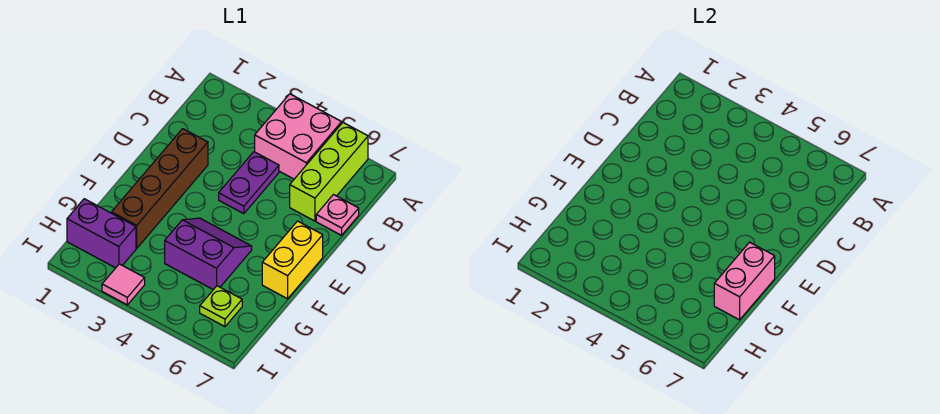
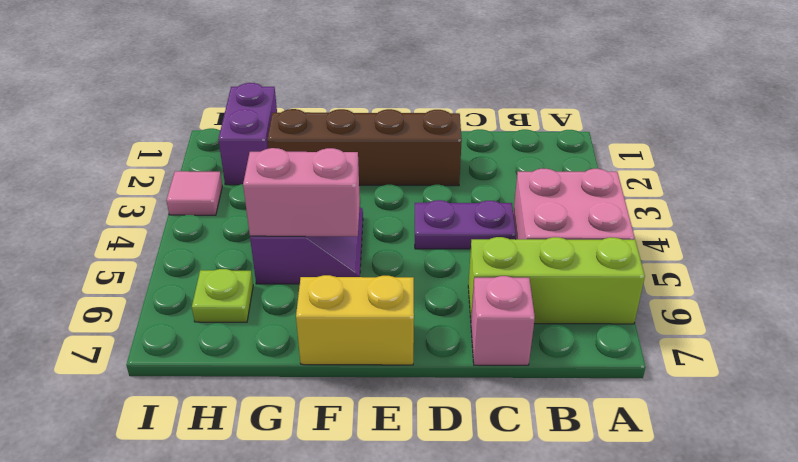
pink 1x1 plate [316,195,359,235] -> pink 1x1 brick [471,276,535,365]
pink 1x2 brick [714,242,775,320] -> pink 1x2 brick moved to [243,148,360,237]

